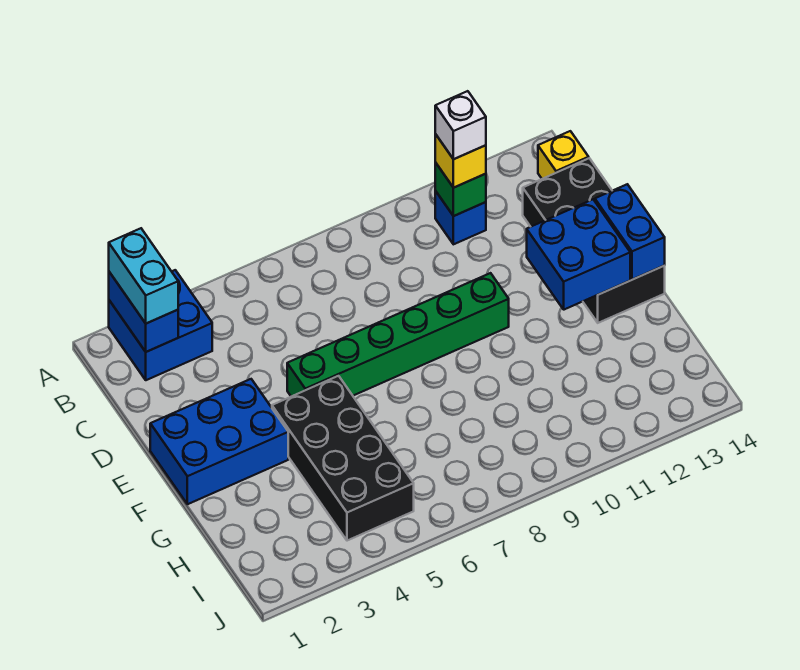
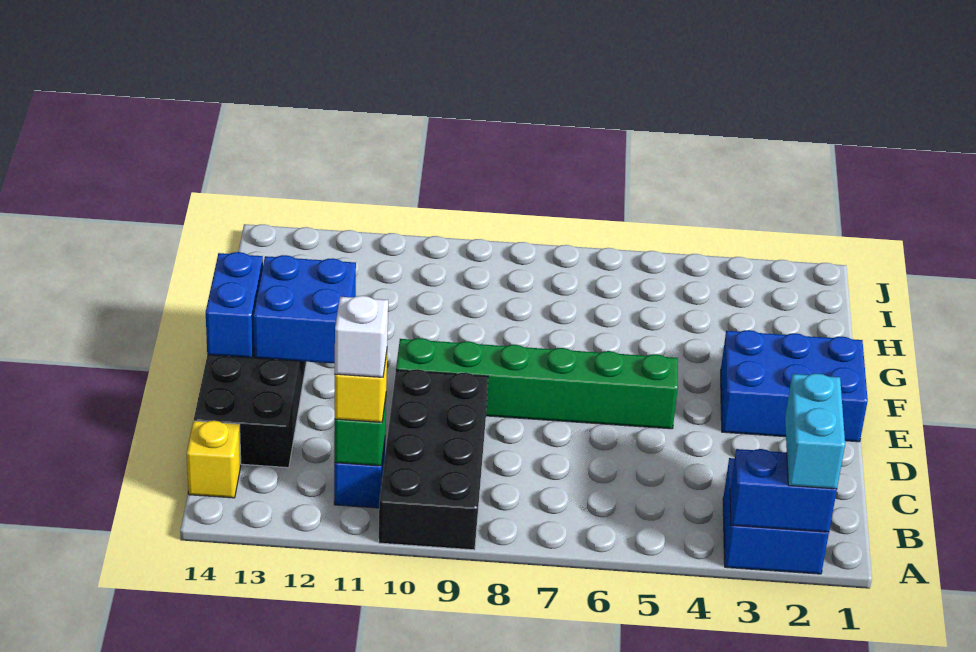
blue 1x2 brick [109,272,178,352] -> blue 1x2 brick turned to [730,449,837,532]
black 2x4 brick [272,376,414,541] -> black 2x4 brick moved to [379,369,488,550]

